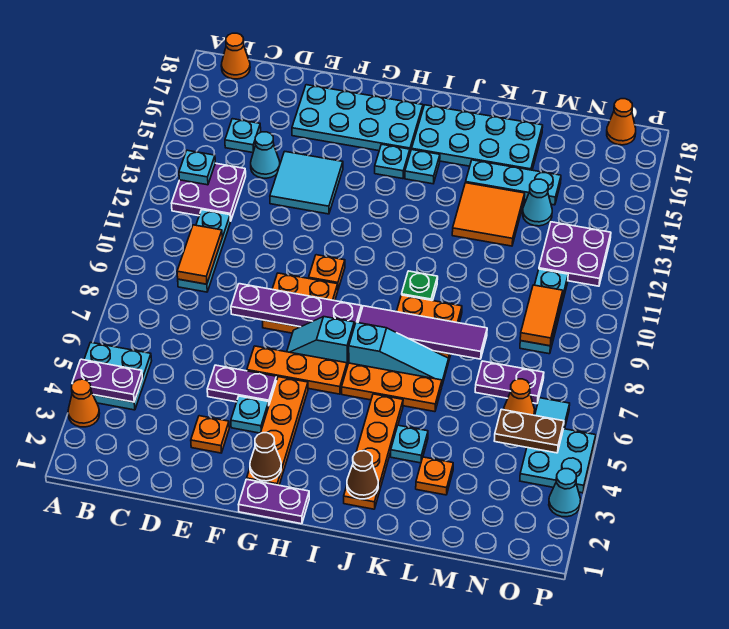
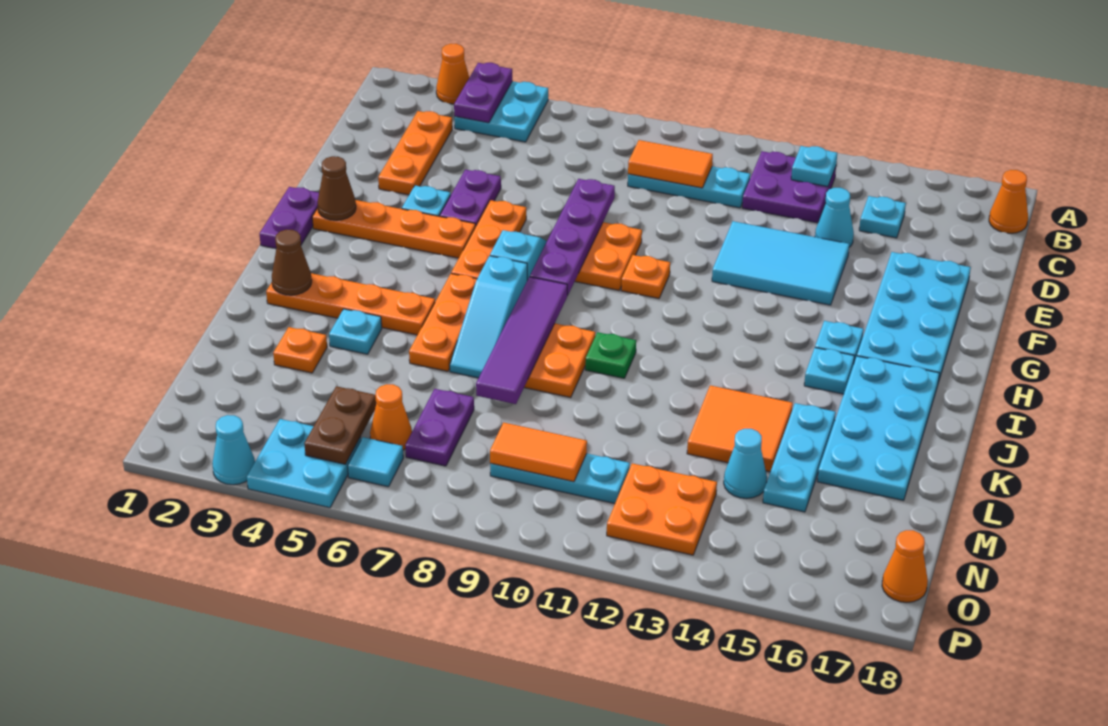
orange 1x1 plate [191,416,229,453] -> orange 1x3 plate [378,111,452,195]
cyan 2x2 tile [270,151,343,214] -> cyan 2x3 tile [712,221,849,305]
purple 2x2 plate [539,222,611,286] -> orange 2x2 plate [607,463,717,555]

